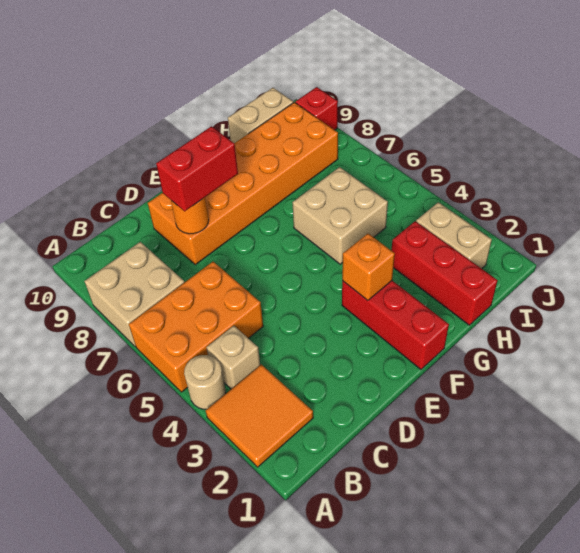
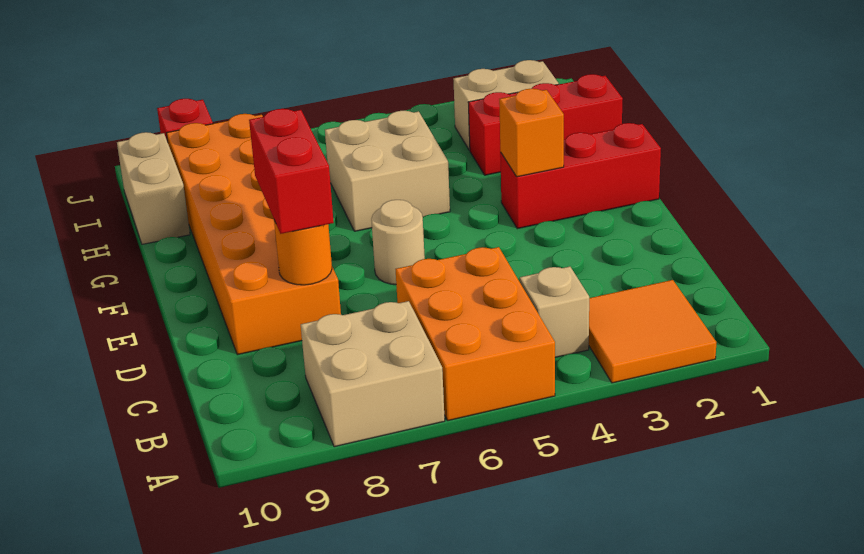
tan 1x1 round brick [184,355,226,409] -> tan 1x1 round brick moved to [371,200,425,285]

